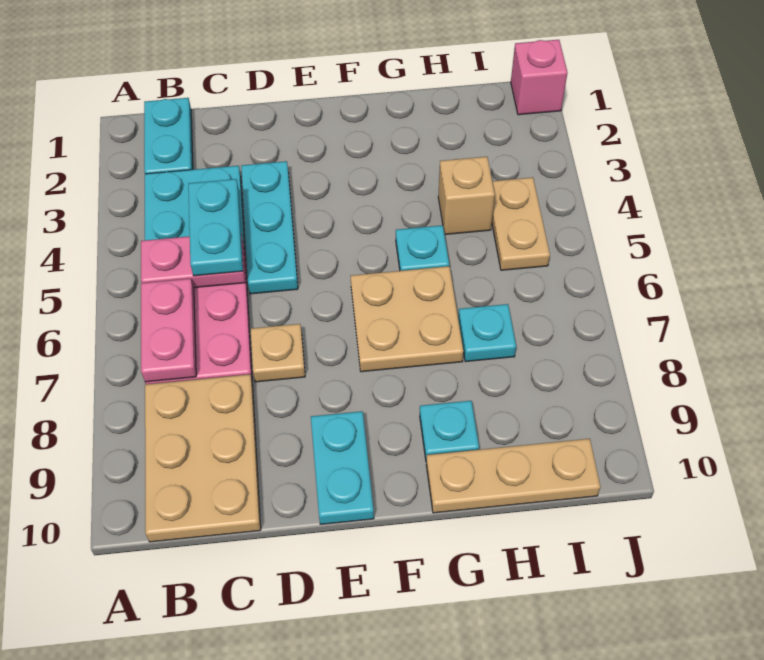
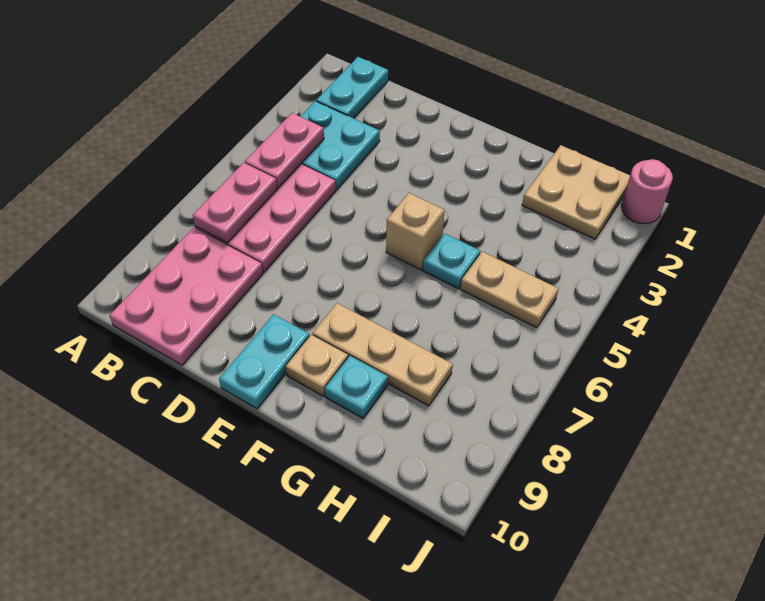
pink 1x2 plate [141,235,245,288] -> pink 1x2 plate turned to [245,113,324,188]
tan 2x3 plate [145,374,261,542] -> pink 2x3 plate [110,228,263,365]
cyan 1x2 plate [188,179,243,276] -> none
cyan 1x3 plate [241,161,298,294] -> none
tan 1x1 plate [251,324,305,382] -> tan 1x1 plate moved to [286,335,348,396]
tan 2x2 plate [351,266,463,372] -> tan 2x2 plate moved to [522,145,630,239]
tan 1x3 plate [426,439,600,513] -> tan 1x3 plate moved to [312,303,453,406]
tan 1x1 brick [438,157,495,235] -> tan 1x1 brick moved to [386,193,445,270]
cyan 1x1 plate [458,304,516,362] -> none
tan 1x2 plate [492,177,550,270] -> tan 1x2 plate turned to [461,252,558,328]
pink 1x1 brick [511,40,568,115] -> pink 1x1 round brick [622,159,673,224]

